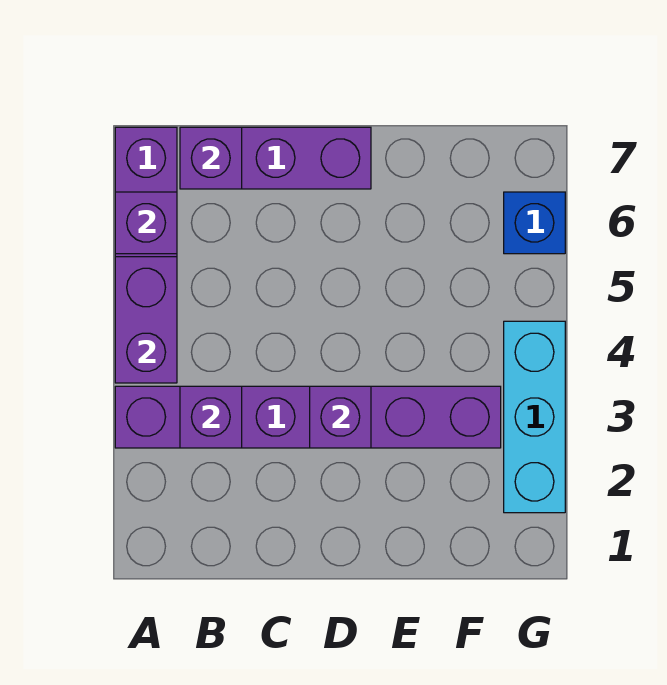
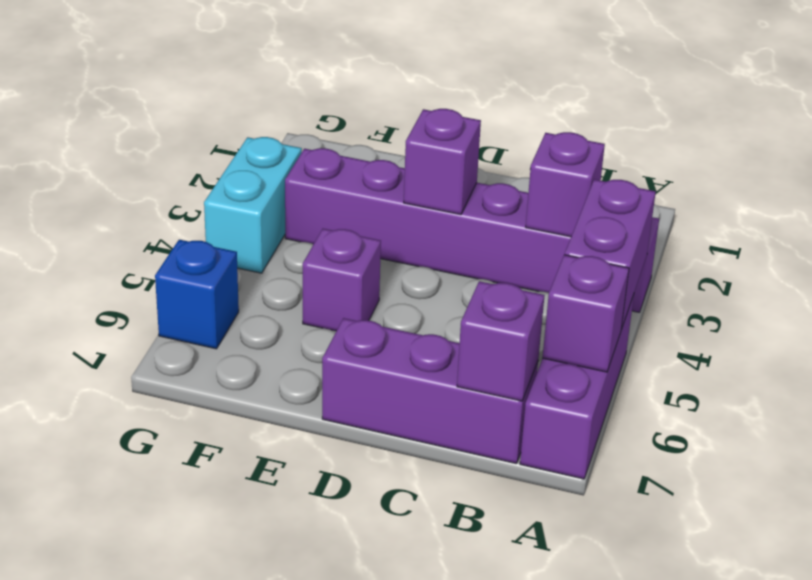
none -> purple 1x1 brick [303,229,381,331]
cyan 1x3 brick [504,321,565,513] -> cyan 1x2 brick [204,137,302,273]

